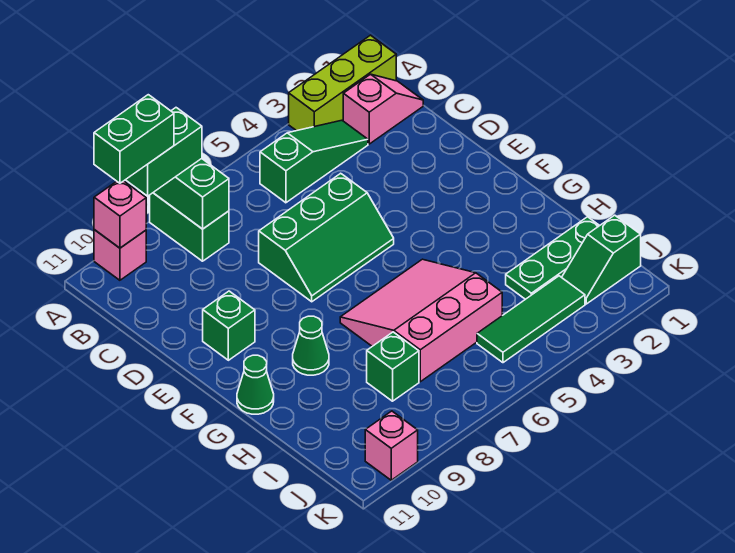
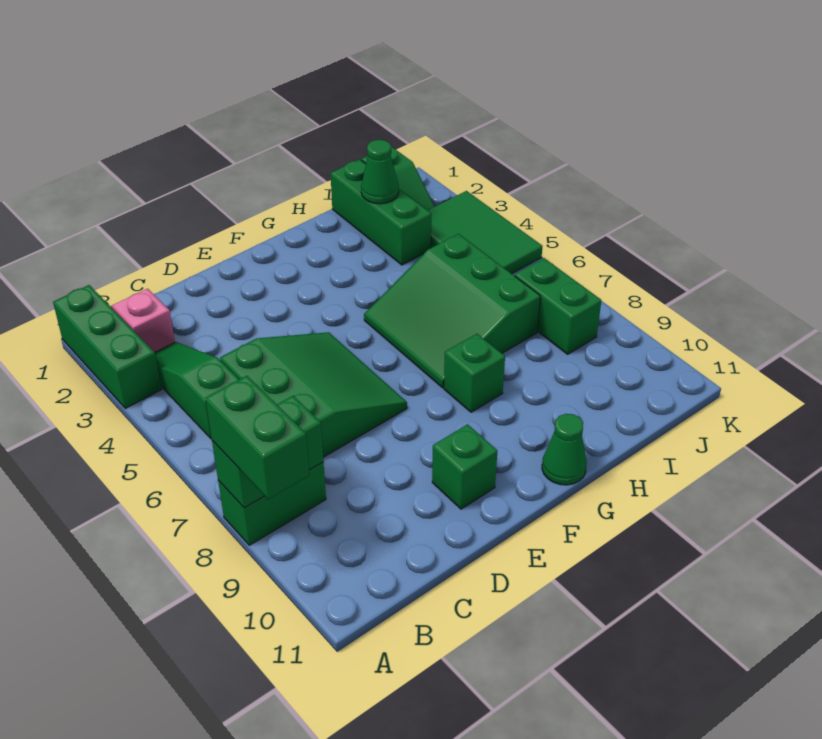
lime 1x3 brick [289,35,396,131] -> green 1x3 brick [53,285,162,408]
green 1x2 brick [94,95,174,183] -> green 1x2 brick moved to [515,258,601,354]
pink 1x1 brick [94,230,146,280] -> none
pink 1x1 brick [94,181,146,248] -> none
green 2x3 slope [259,173,394,302] -> green 3x3 slope [220,332,407,457]
pink 3x3 slope [340,259,502,382] -> green 3x3 slope [364,234,540,388]
green 1x1 cone [293,316,329,375] -> green 1x1 cone moved to [361,140,399,204]
green 1x3 plate [506,217,599,299] -> green 1x3 brick [331,159,431,265]
green 1x1 brick [367,332,419,401] -> green 1x1 brick moved to [444,334,505,412]
green 1x3 tile [477,276,585,363] -> green 2x3 tile [428,191,542,274]
pink 1x1 brick [365,411,418,480] -> none

